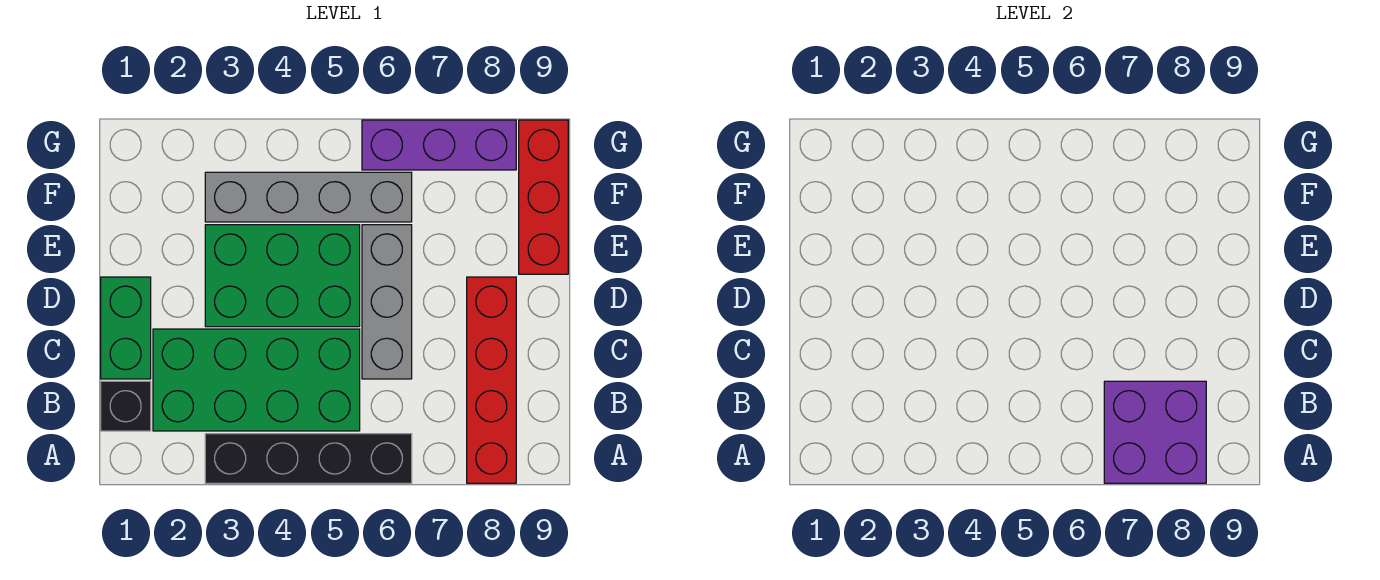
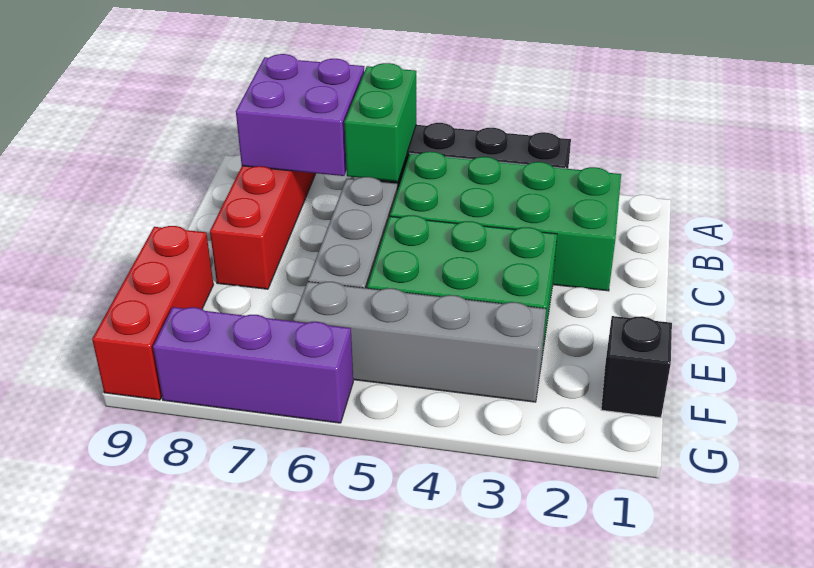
black 1x1 brick [101,381,151,431] -> black 1x1 brick moved to [601,316,672,418]
green 1x2 brick [101,277,151,379] -> green 1x2 brick moved to [344,63,416,182]

